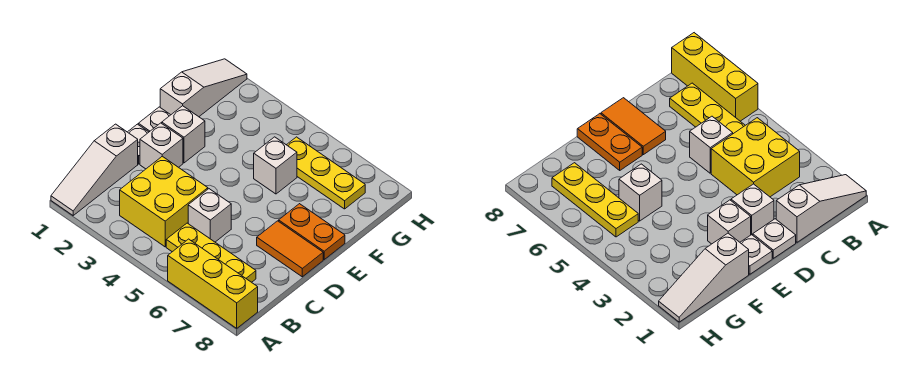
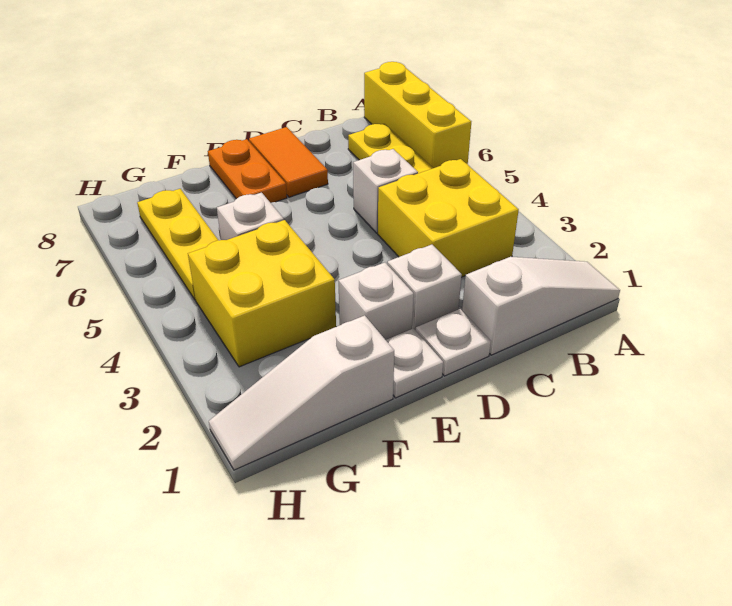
none -> yellow 2x2 brick [188,220,336,367]

